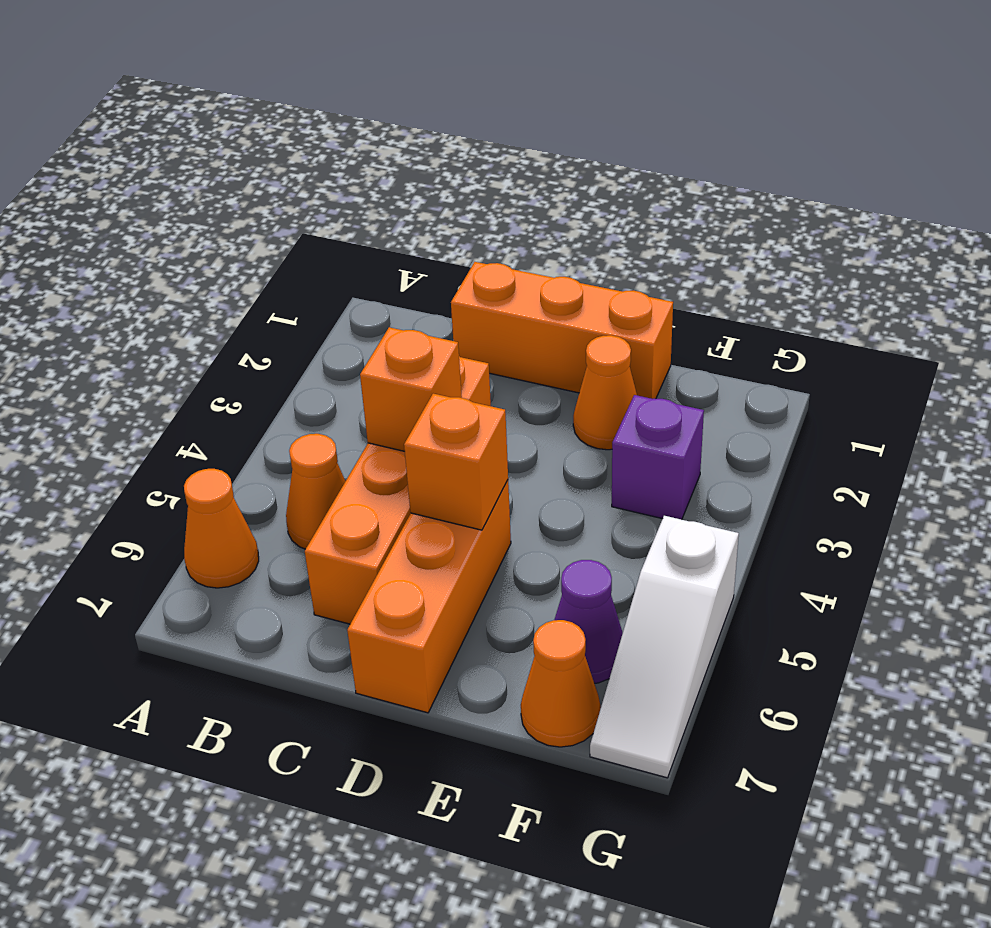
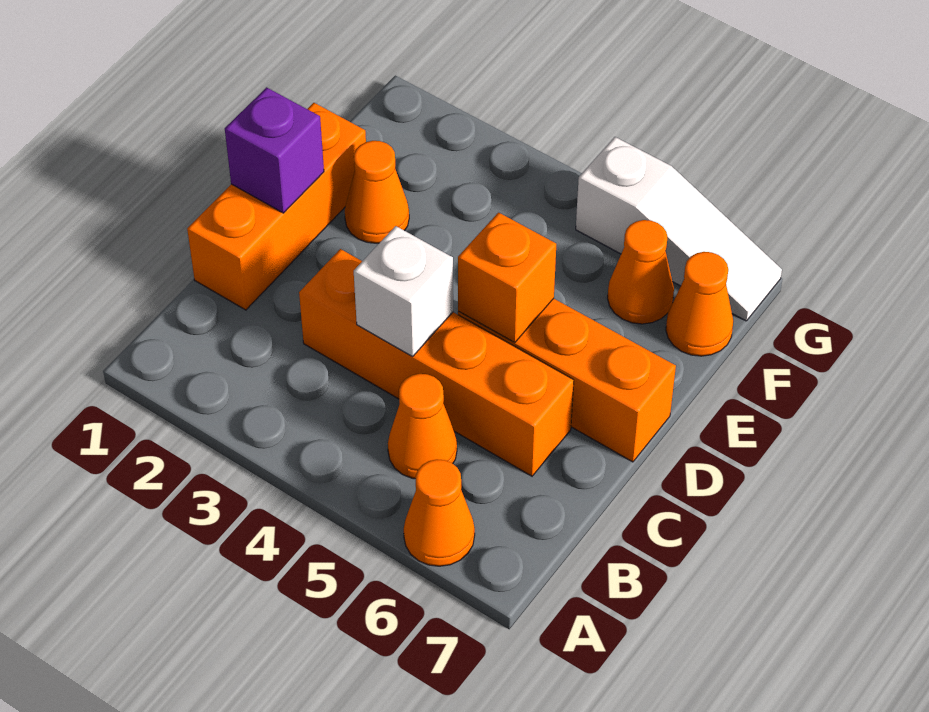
orange 1x1 brick [360,327,462,451] -> white 1x1 brick [354,226,453,356]
purple 1x1 brick [612,395,704,520] -> purple 1x1 brick moved to [225,87,324,213]
purple 1x1 cone [554,560,623,683] -> orange 1x1 cone [608,220,674,324]

